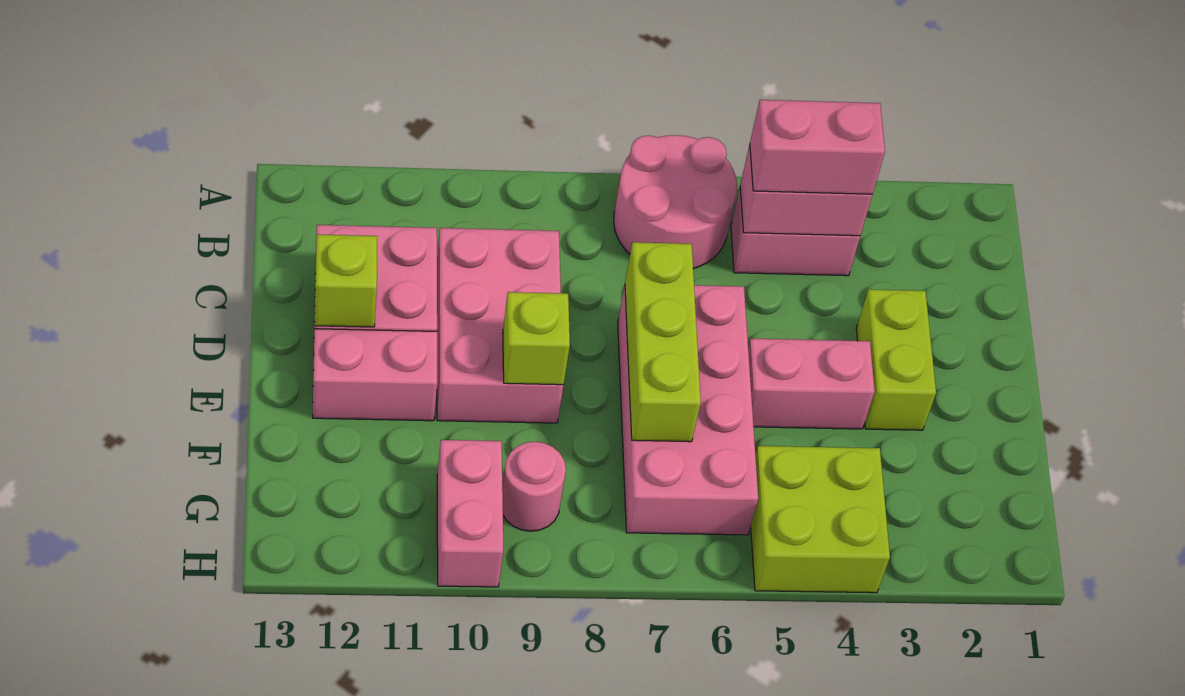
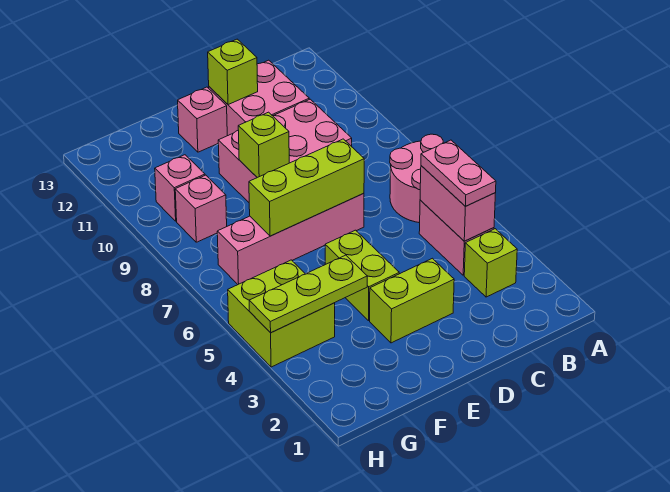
none -> lime 1x1 brick [464,229,517,297]
pink 1x2 brick [750,100,885,194] -> pink 1x2 plate [421,140,496,206]
pink 2x4 brick [618,285,758,535] -> pink 1x4 brick [217,193,364,284]
pink 1x2 brick [748,338,875,429] -> lime 1x2 brick [325,230,399,321]
pink 1x2 brick [313,329,437,421] -> pink 1x1 brick [178,87,227,152]
none -> lime 1x3 plate [249,255,367,333]
pink 1x1 round brick [502,442,566,531] -> pink 1x1 brick [175,175,227,242]
pink 1x2 brick [437,440,503,587] -> pink 1x1 brick [155,155,205,221]

